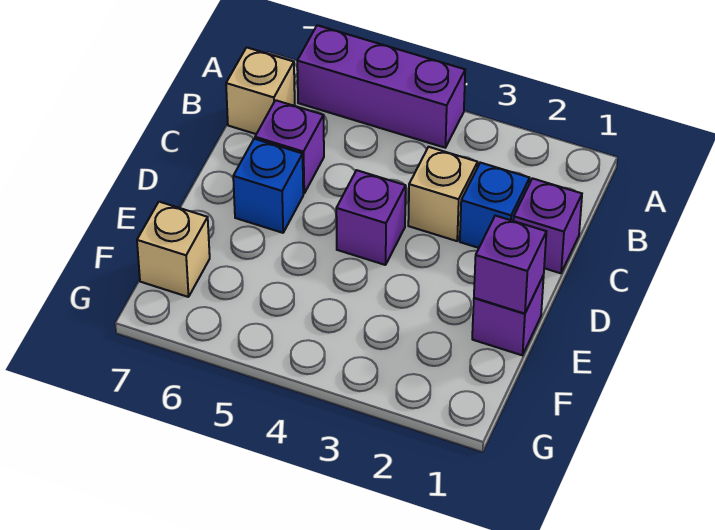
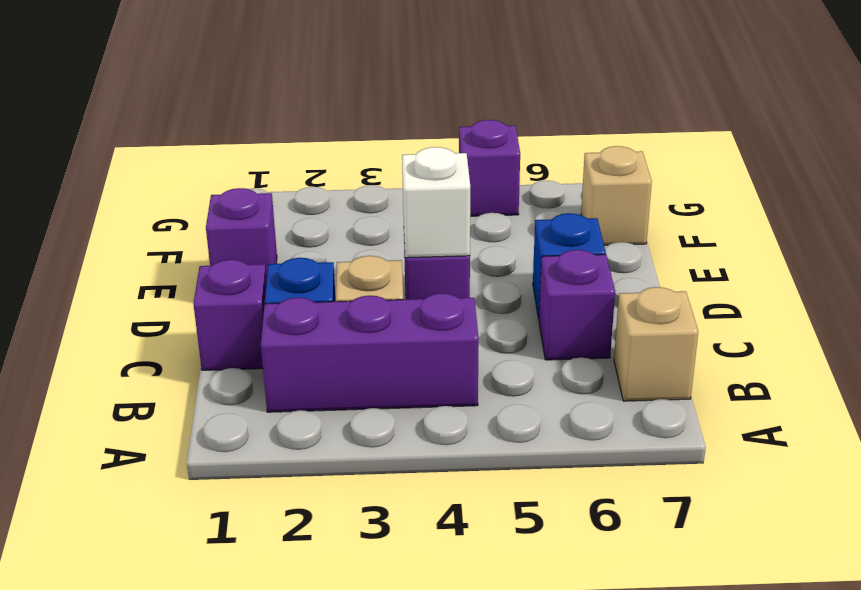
purple 1x3 brick [297,25,465,148] -> purple 1x3 brick moved to [261,293,479,412]
none -> white 1x1 brick [402,147,470,258]
purple 1x1 brick [474,216,546,314] -> purple 1x1 brick moved to [459,120,520,216]

